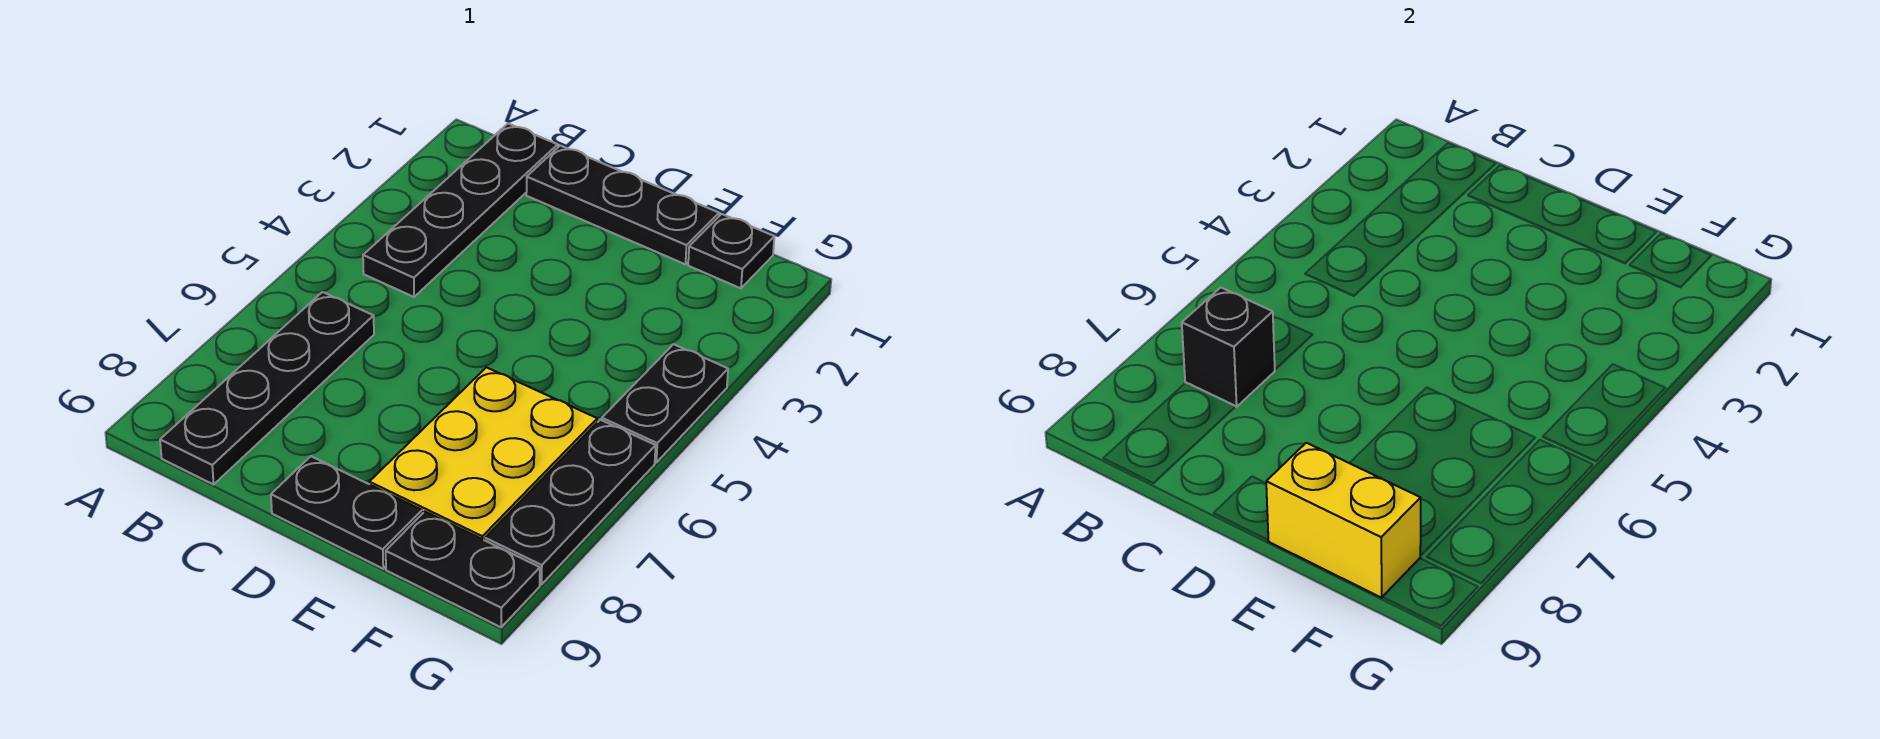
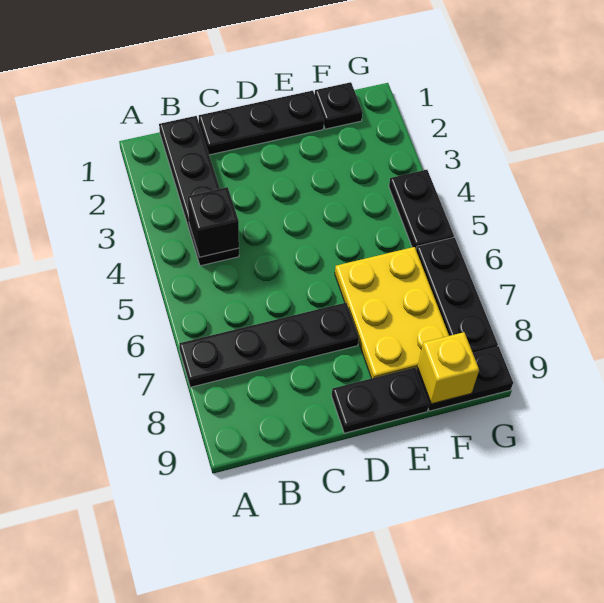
black 1x4 plate [160,292,374,484] -> black 1x4 plate turned to [179,303,359,387]
black 1x1 brick [1182,288,1275,407] -> black 1x1 brick moved to [188,187,239,257]
yellow 1x2 brick [1266,443,1421,598] -> yellow 1x1 brick [417,332,479,404]

